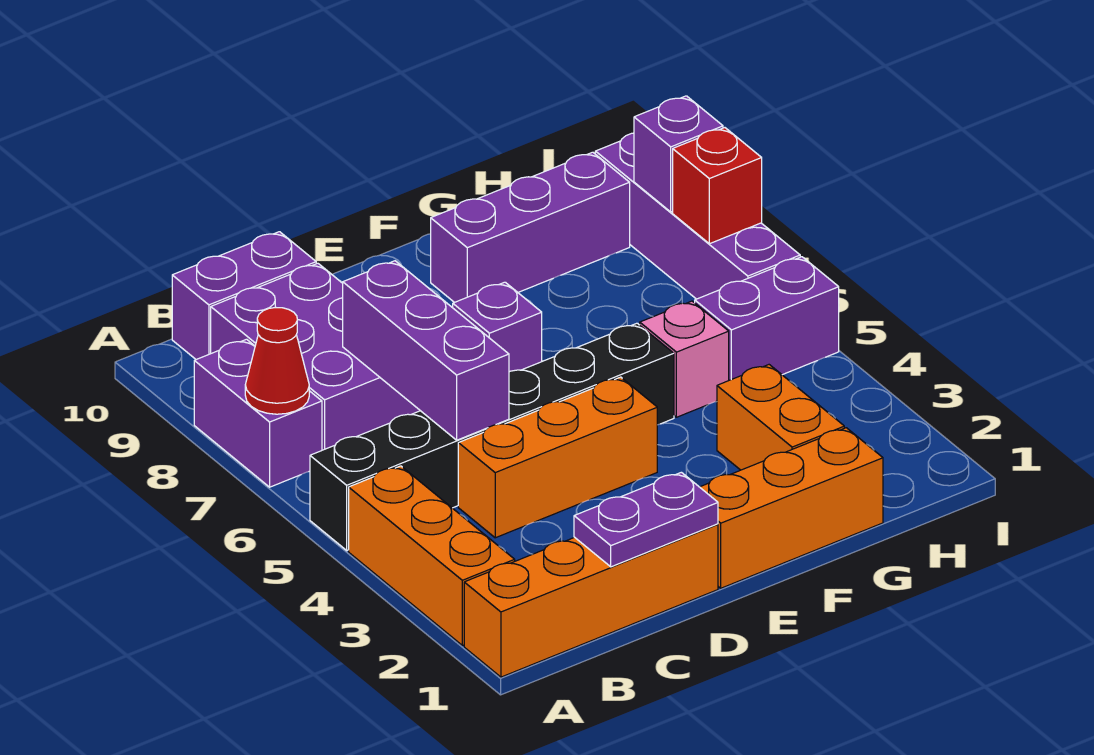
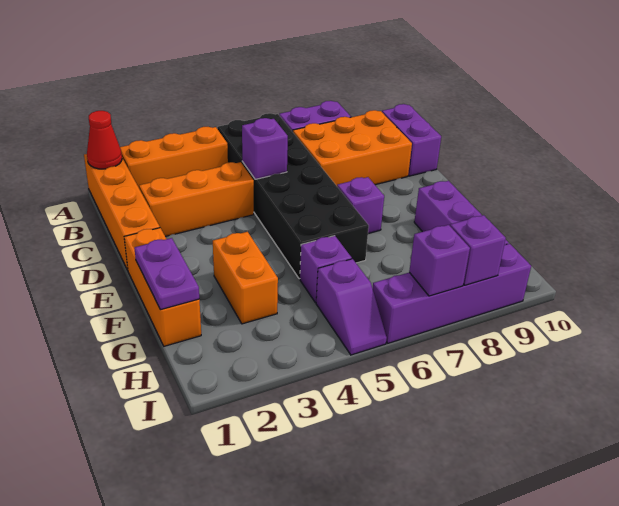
black 1x6 brick [310,323,674,550] -> black 2x6 brick [217,113,369,279]
red 1x1 cone [245,307,309,414] -> red 1x1 cone moved to [87,111,122,169]
purple 2x3 brick [211,263,420,450] -> orange 2x3 brick [293,110,412,186]
purple 1x2 plate [574,472,718,567] -> purple 1x2 plate moved to [134,238,199,310]
orange 1x3 brick [458,377,657,538] -> orange 1x3 brick turned to [139,162,254,237]
purple 1x3 brick [343,261,509,440] -> purple 1x1 brick [242,118,288,179]
orange 1x2 brick [717,365,844,470] -> orange 1x2 brick turned to [213,232,278,324]
pink 1x1 brick [640,301,729,417] -> purple 1x1 brick [300,236,352,303]
purple 1x2 brick [695,257,839,380] -> purple 1x2 slope [316,259,387,355]
red 1x1 brick [673,128,762,244] -> purple 1x1 brick [409,225,470,296]

